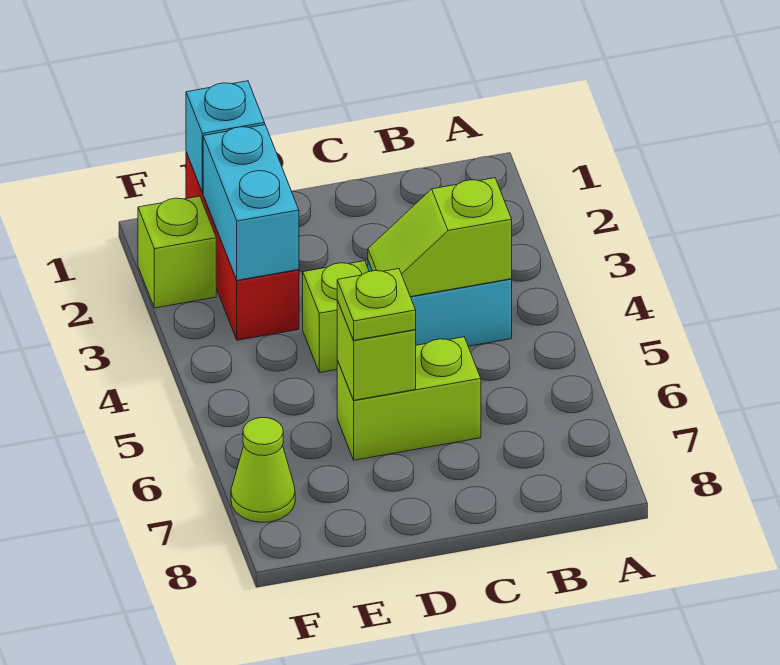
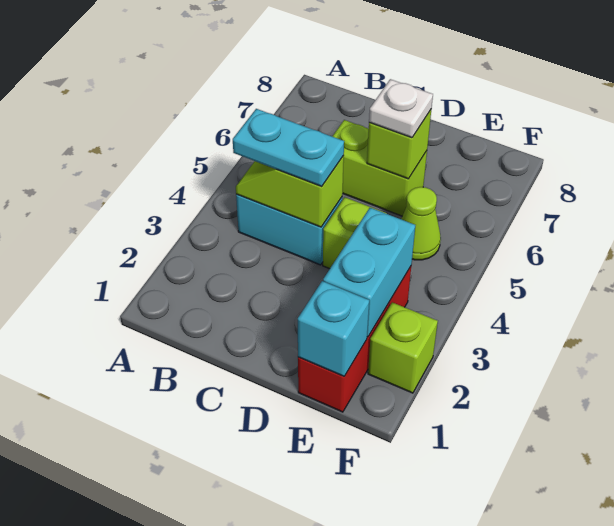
lime 1x2 slope [368,178,512,297] -> lime 1x2 slope turned to [236,156,344,227]
none -> cyan 1x2 plate [233,109,344,187]
lime 1x1 plate [337,269,416,340] -> white 1x1 plate [369,79,433,138]
lime 1x1 cone [231,418,295,522] -> lime 1x1 cone moved to [401,187,441,260]

